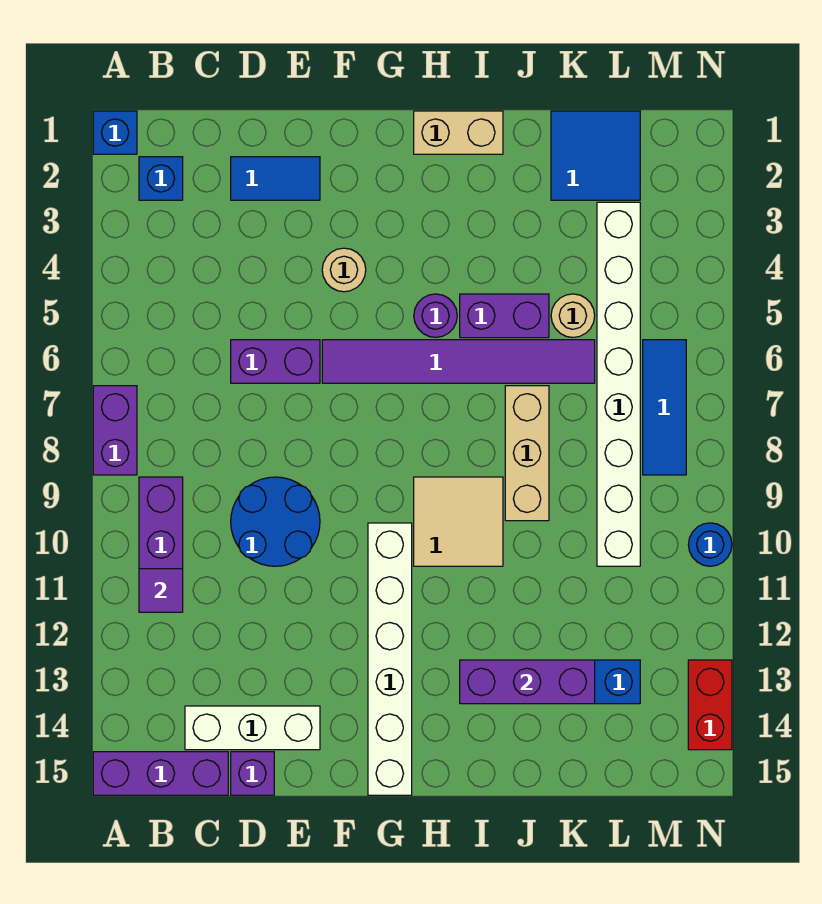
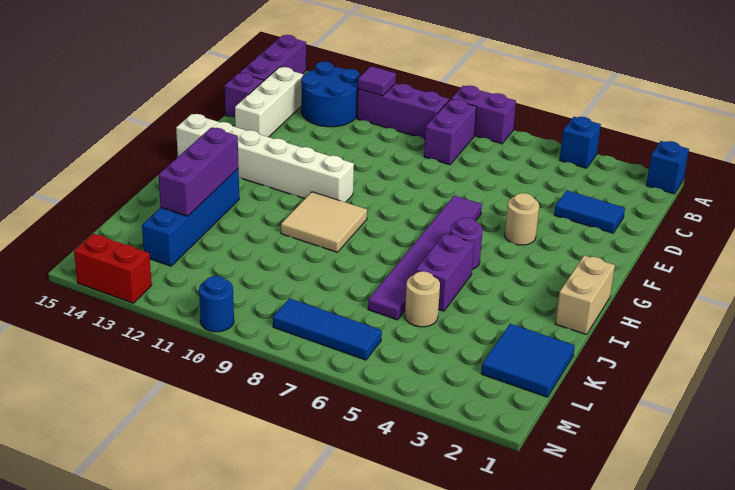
blue 1x1 brick [139,157,183,200] -> blue 1x1 brick moved to [560,117,601,168]
blue 1x2 tile [231,157,320,200] -> blue 1x2 tile turned to [554,191,625,233]
purple 1x2 brick [231,340,320,383] -> purple 1x2 brick moved to [424,99,477,165]
blue 2x2 round brick [231,477,320,566] -> blue 2x2 round brick moved to [301,61,359,127]
tan 1x3 brick [505,386,549,521] -> none
white 1x8 brick [597,202,640,566] -> none

